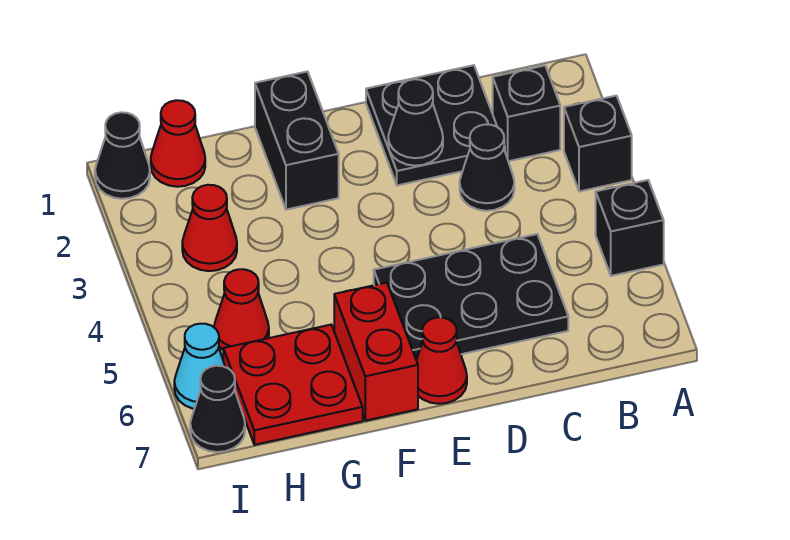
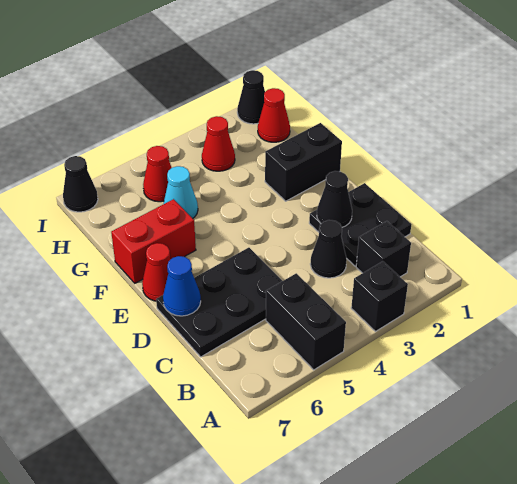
black 1x1 brick [596,180,664,276] -> black 1x2 brick [266,273,346,370]
black 2x3 plate [374,234,568,360] -> black 2x3 plate turned to [156,248,282,357]
none -> blue 1x1 cone [163,256,201,316]
red 2x2 plate [223,325,363,445] -> none
cyan 1x1 cone [174,324,225,409] -> cyan 1x1 cone moved to [164,166,198,218]

